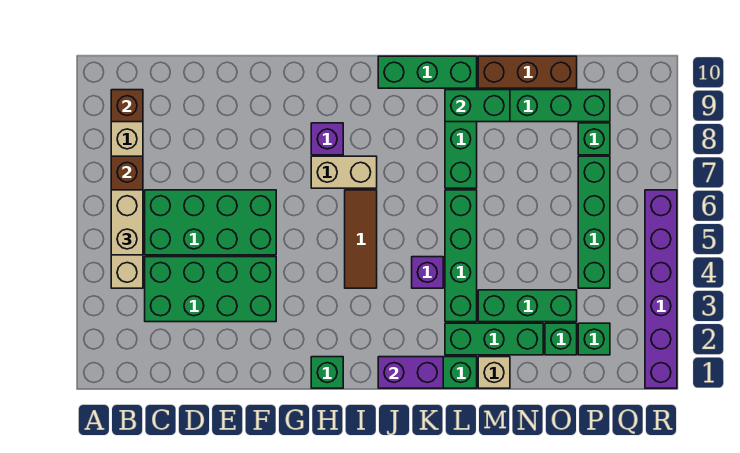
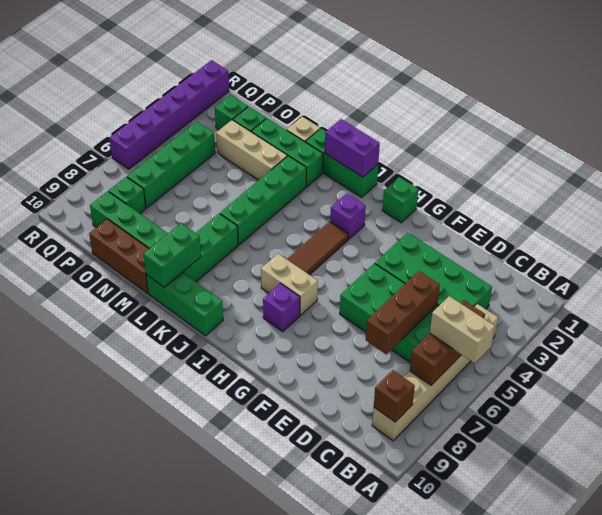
tan 1x2 brick [111,190,143,255] -> tan 1x2 brick turned to [430,296,495,363]
none -> brown 1x3 brick [366,271,440,354]
purple 1x1 brick [412,257,443,288] -> purple 1x1 brick moved to [330,193,366,239]
green 1x2 brick [445,90,510,122] -> green 1x2 brick turned to [144,223,201,288]
green 1x3 brick [478,290,577,322] -> tan 1x3 brick [216,120,287,180]

